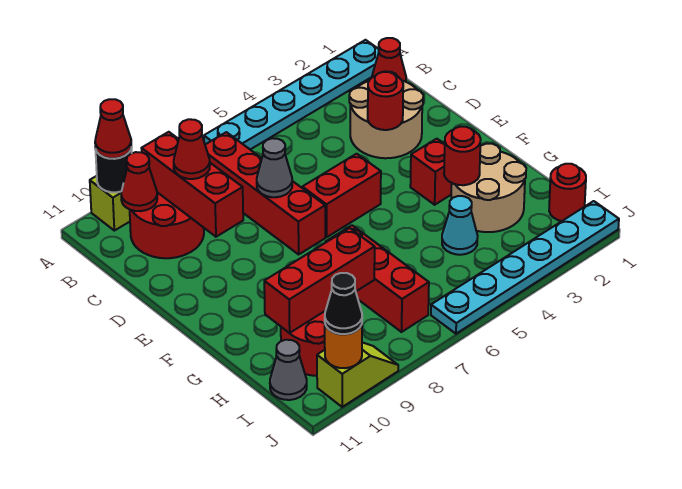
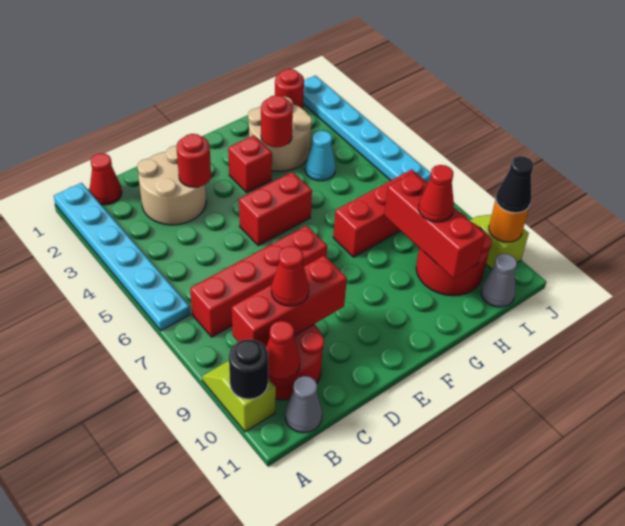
red 1x1 cone [95,99,131,159] -> red 1x1 cone moved to [419,165,454,222]
grey 1x1 cone [257,138,292,197] -> grey 1x1 cone moved to [285,376,322,433]
red 1x2 brick [302,154,381,237] -> red 1x2 brick turned to [239,172,312,245]

